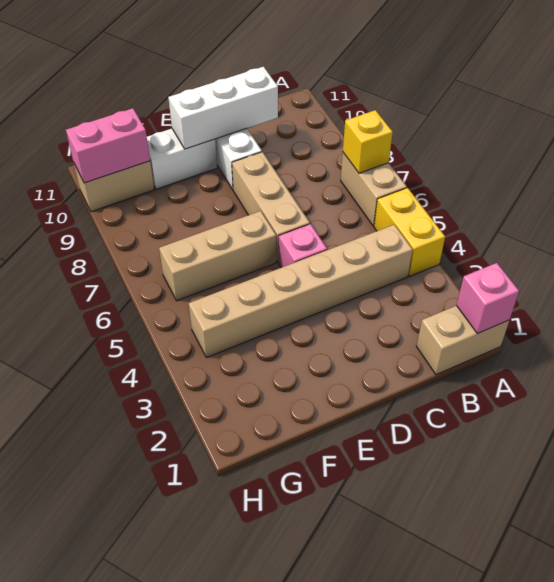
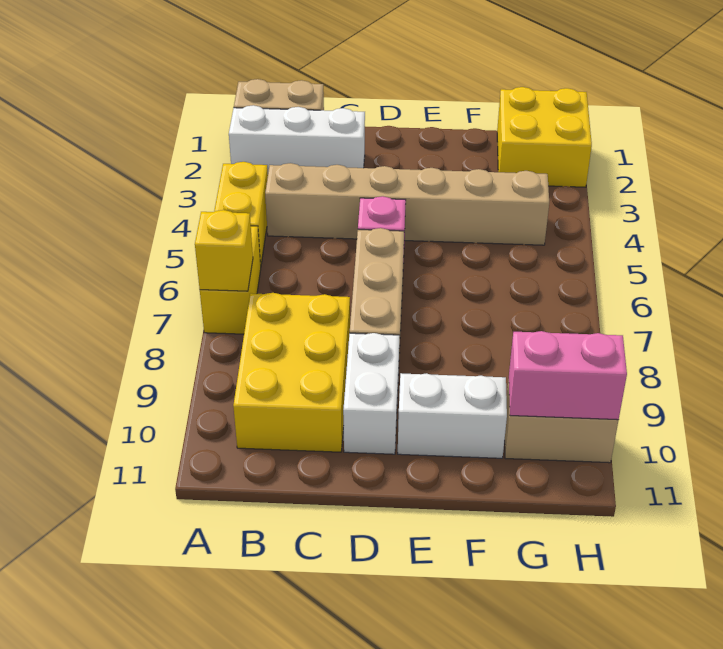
pink 1x1 brick [456,263,519,333] -> none
tan 1x2 brick [341,153,407,226] -> yellow 1x2 brick [200,226,261,334]
none -> yellow 2x3 brick [233,293,350,452]
white 1x3 brick [168,67,278,149] -> white 1x3 brick moved to [229,105,365,172]
tan 1x3 brick [159,211,276,301] -> none
none -> yellow 2x2 brick [497,87,592,187]

